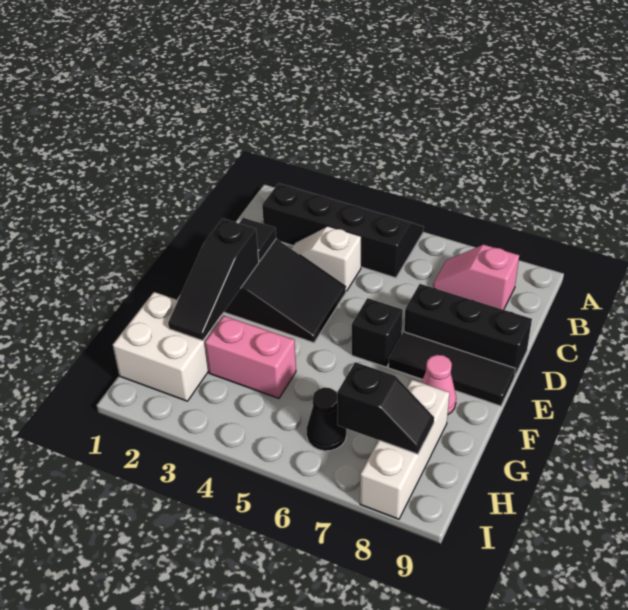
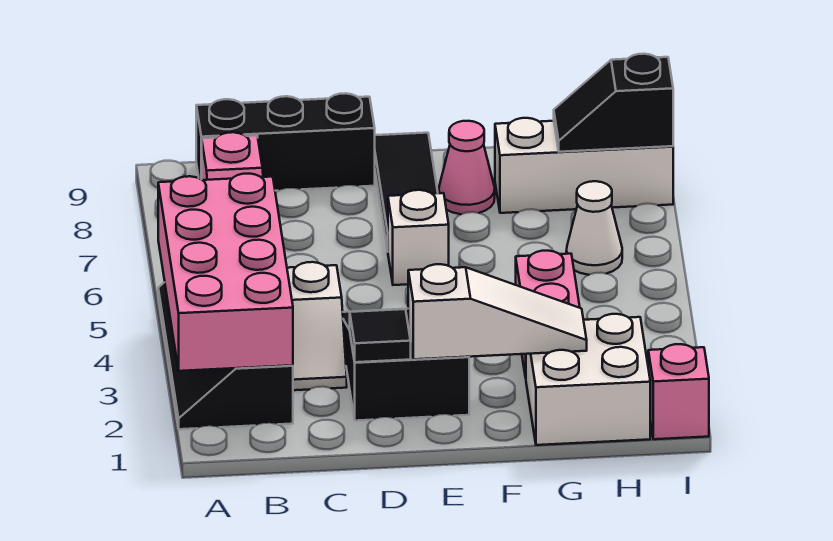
none -> pink 2x4 brick [158,174,293,371]
black 1x3 brick [404,284,532,377] -> black 1x3 brick turned to [196,93,375,191]
black 1x3 slope [168,219,259,341] -> white 1x3 slope [408,264,587,359]
black 1x1 brick [352,298,403,367] -> white 1x1 brick [388,190,449,285]
black 1x1 cone [307,387,346,451] -> white 1x1 cone [566,181,622,275]
black 1x2 slope [337,362,434,454] -> black 1x2 slope turned to [554,54,673,152]
none -> pink 1x1 brick [648,344,709,439]

